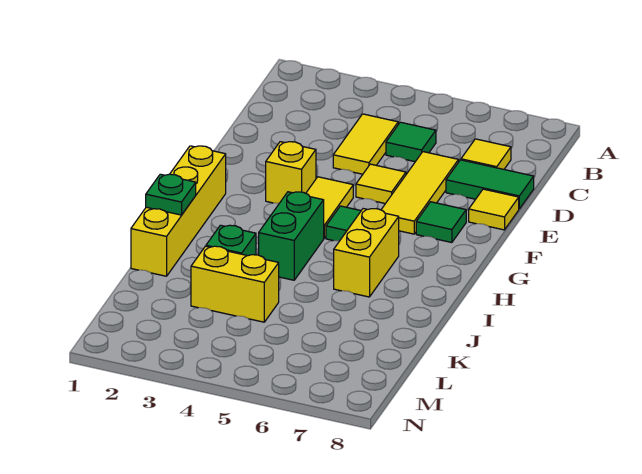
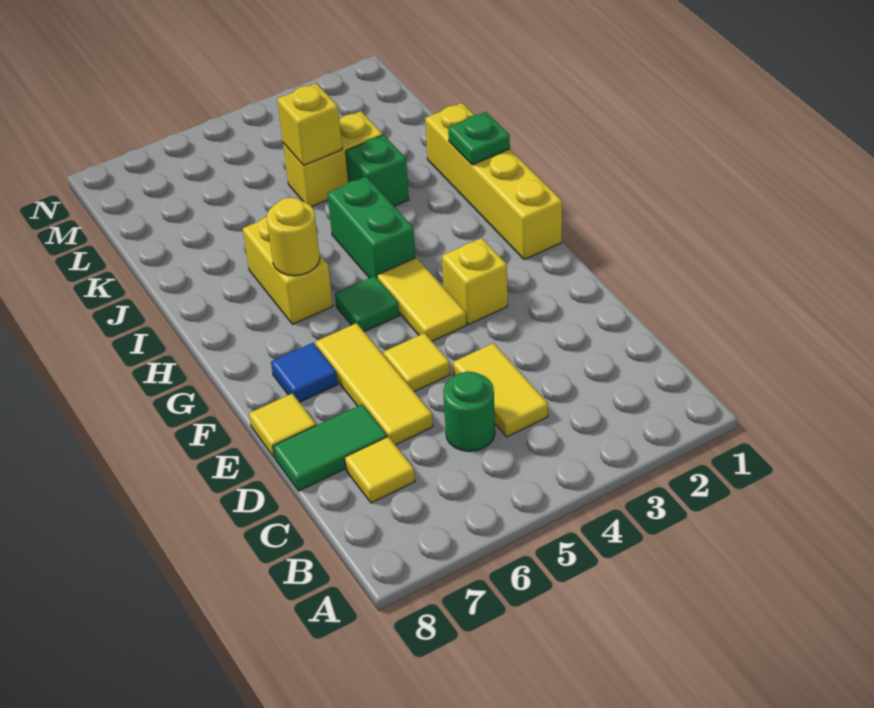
green 1x1 tile [386,122,436,162] -> green 1x1 round brick [443,371,495,451]
green 1x1 tile [416,202,466,243] -> blue 1x1 tile [271,343,338,402]
none -> yellow 1x1 round brick [267,197,320,276]
none -> yellow 1x1 brick [277,83,342,166]

